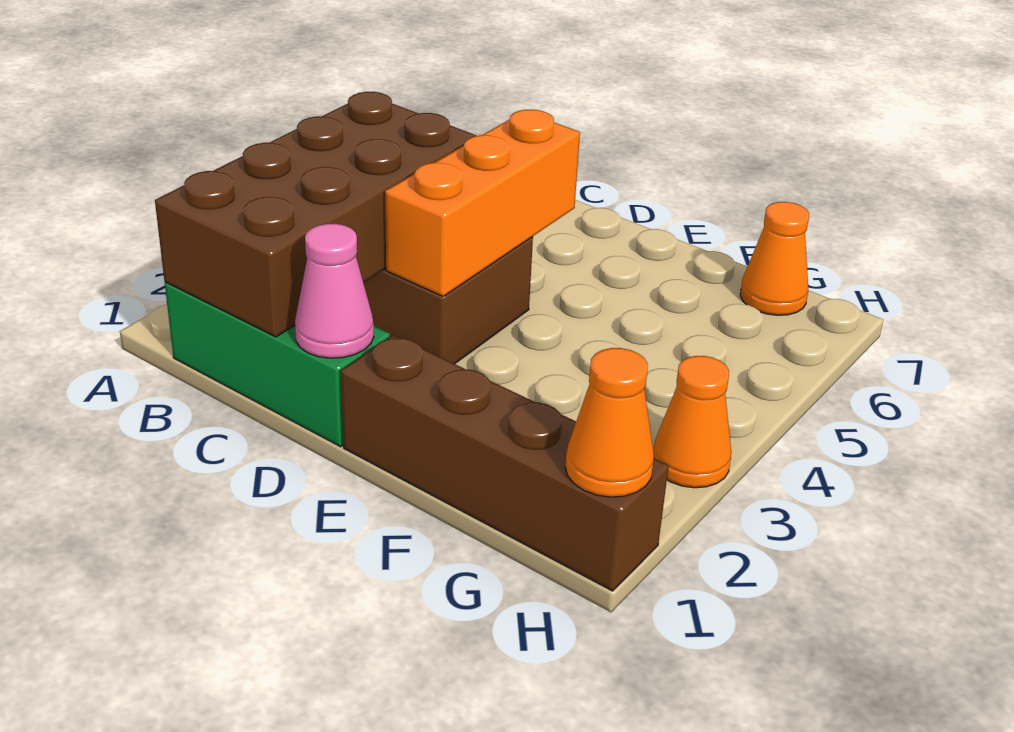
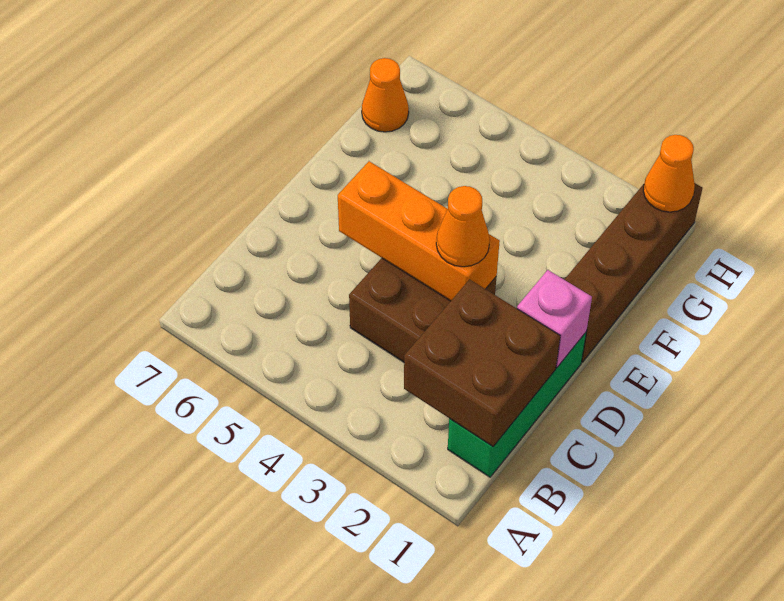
brown 2x4 brick [155,92,476,337] -> brown 2x2 brick [404,279,560,446]
pink 1x1 cone [295,224,374,358] -> pink 1x1 brick [517,270,592,367]
orange 1x1 cone [653,356,731,488] -> orange 1x1 cone moved to [436,186,490,267]

